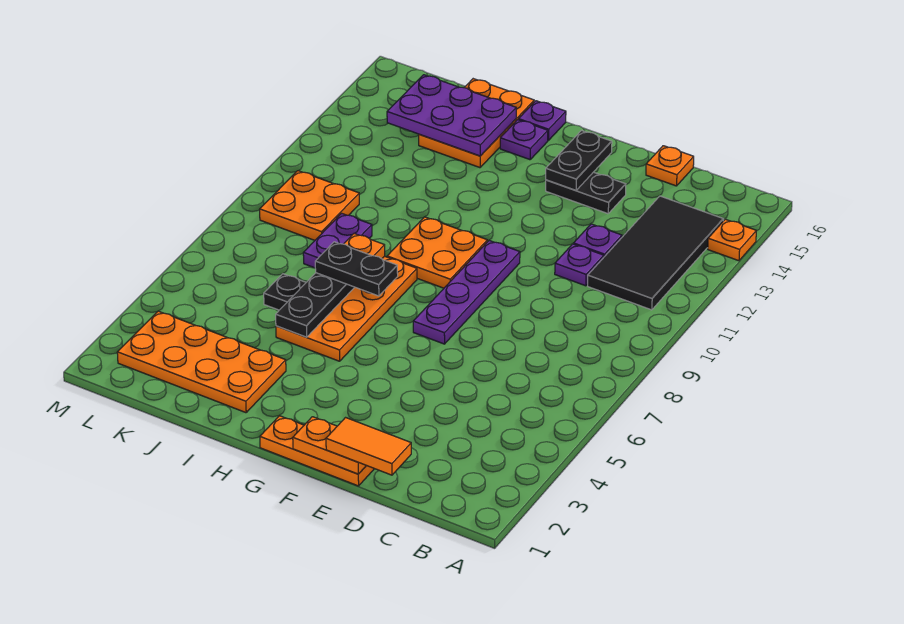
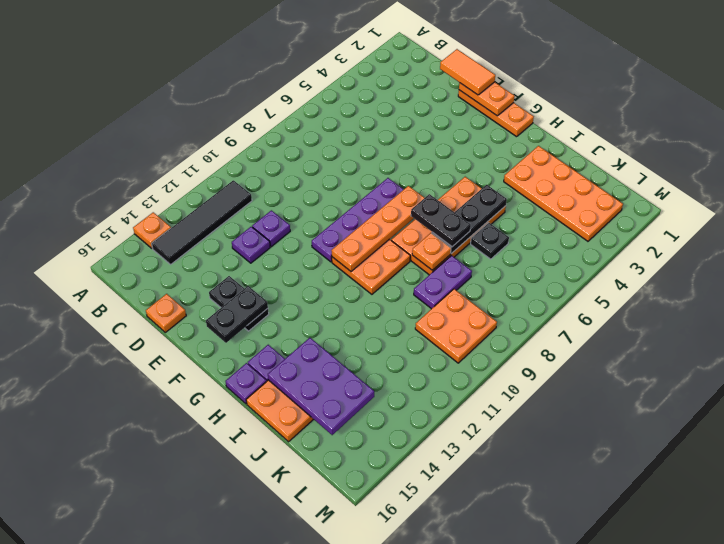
black 2x4 tile [588,196,724,310] -> black 1x4 tile [152,180,252,264]
none -> orange 1x4 plate [331,186,424,272]

